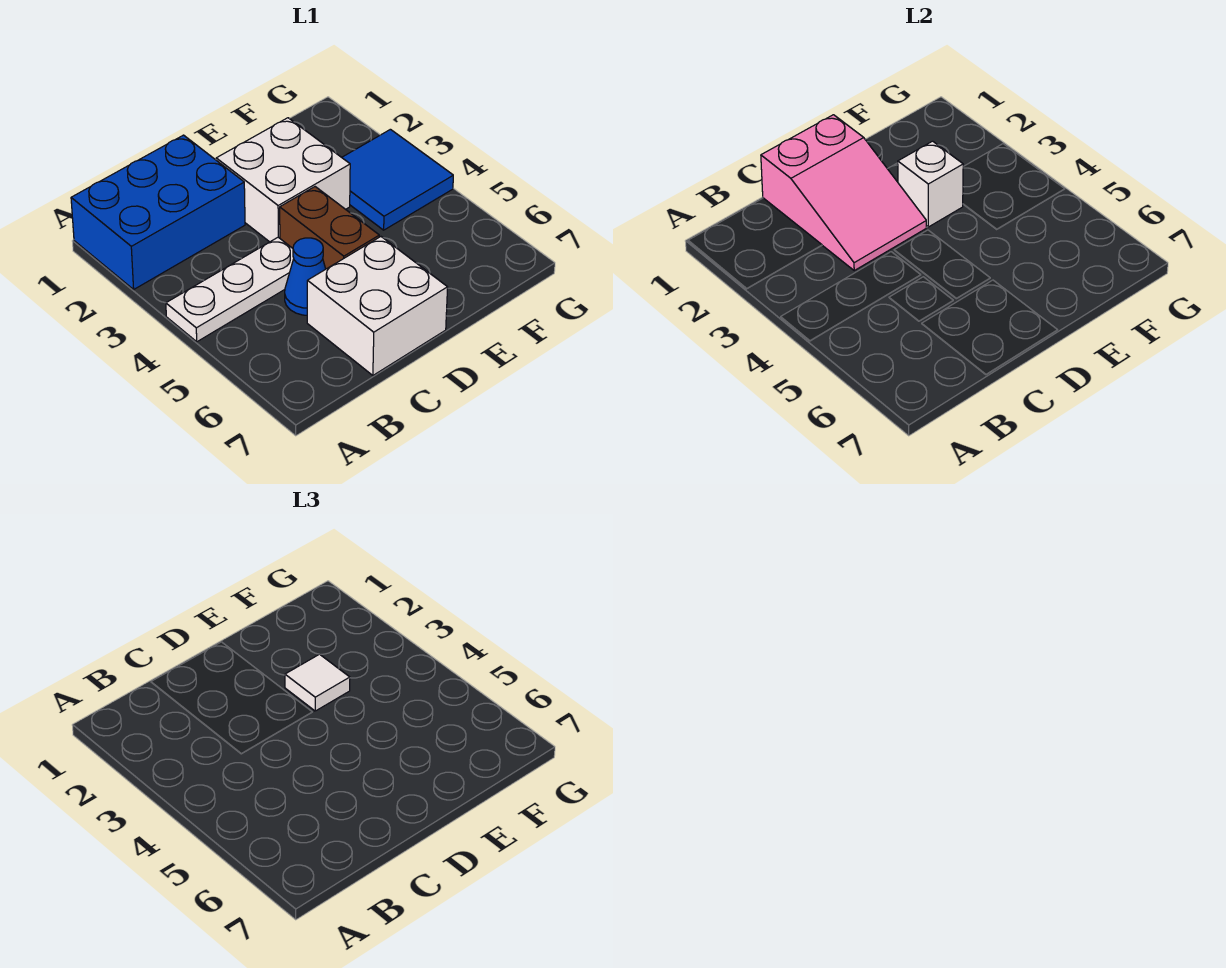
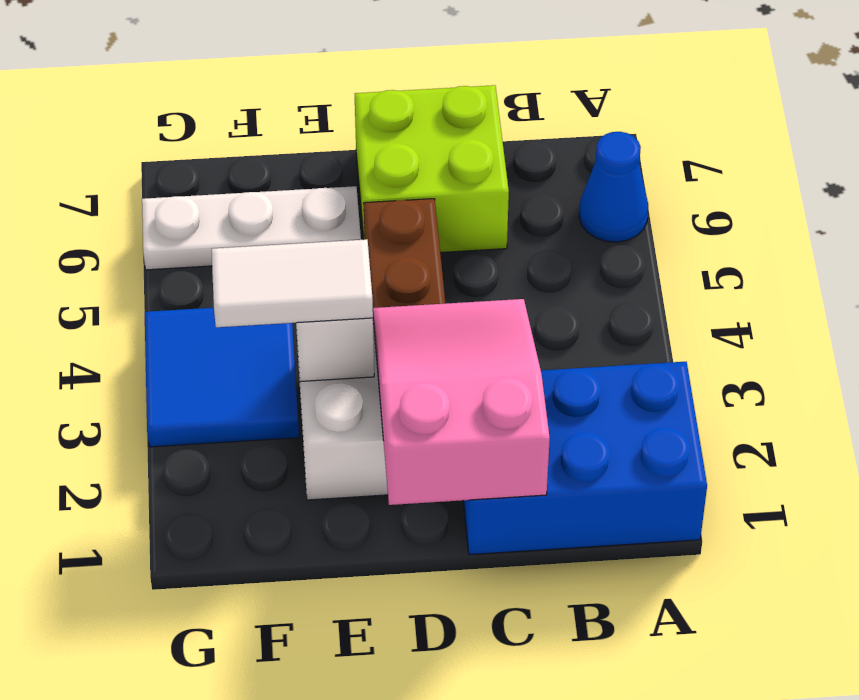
white 1x3 plate [166,237,294,342] -> white 1x3 plate moved to [142,186,361,270]
blue 1x1 cone [285,238,326,315] -> blue 1x1 cone moved to [579,132,648,242]
white 2x2 brick [307,237,448,375] -> lime 2x2 brick [355,85,509,253]
white 1x1 tile [285,654,350,711] -> white 1x2 tile [211,239,373,327]

